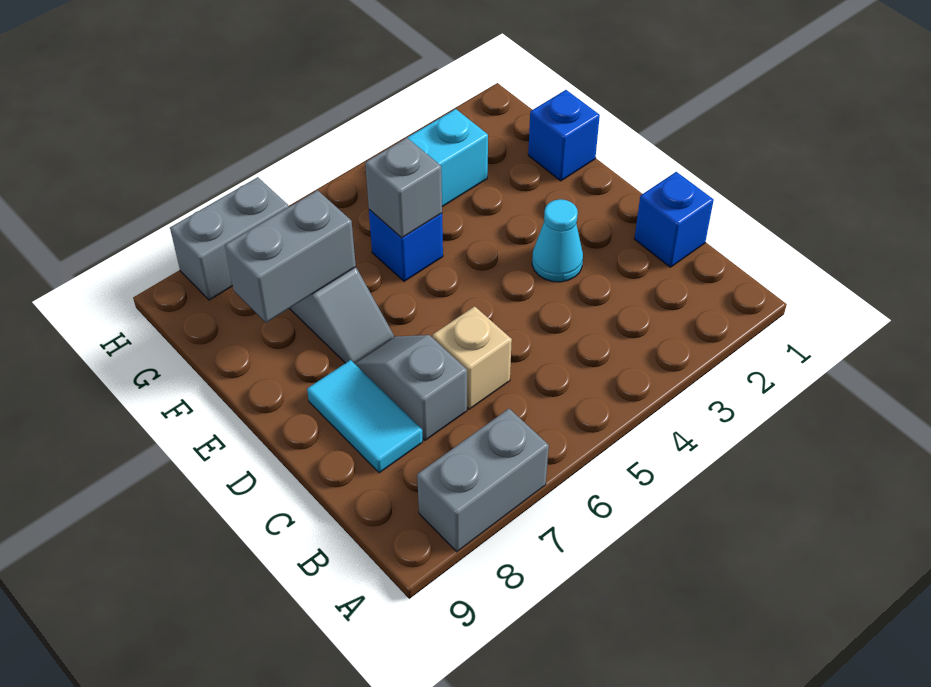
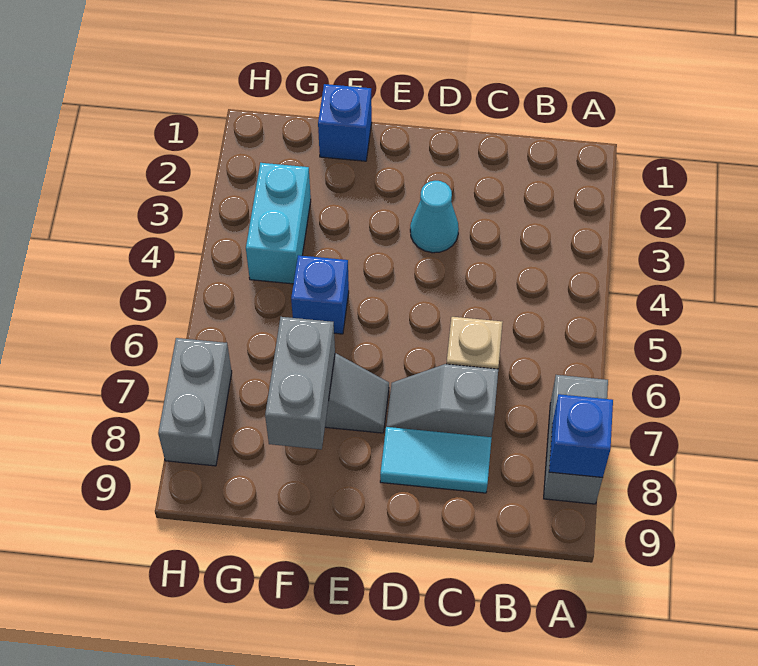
blue 1x1 brick [634,172,714,267] -> blue 1x1 brick moved to [549,394,613,478]
grey 1x1 brick [365,138,442,238] -> none

